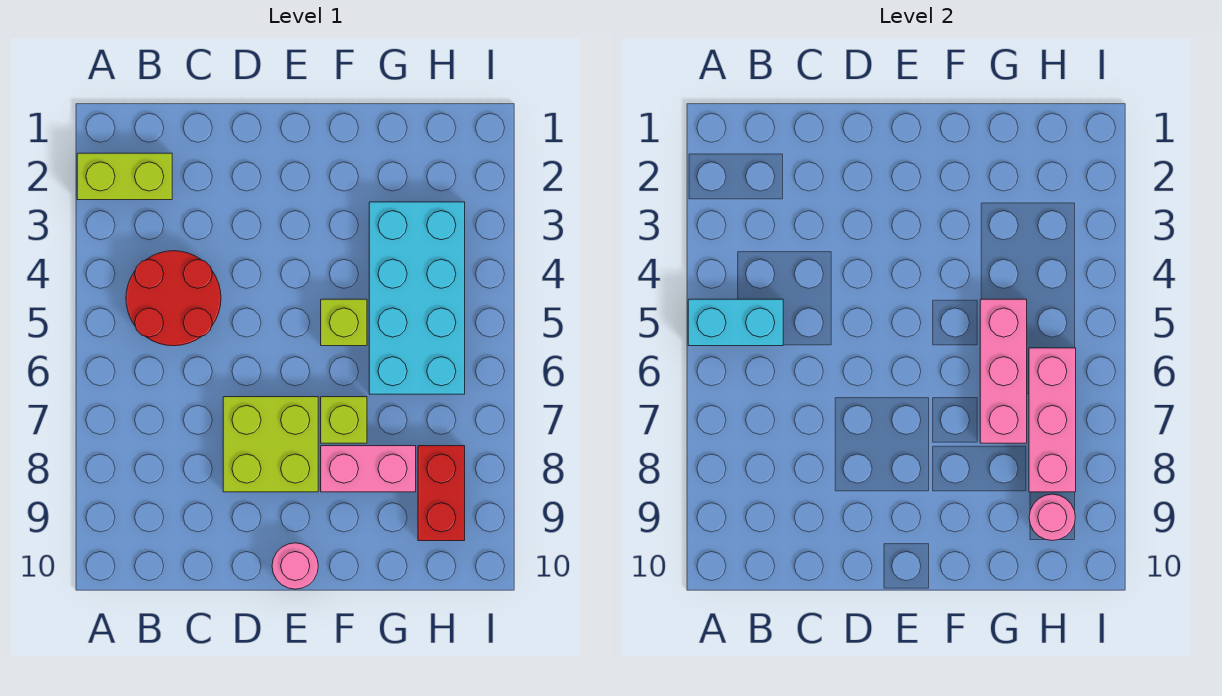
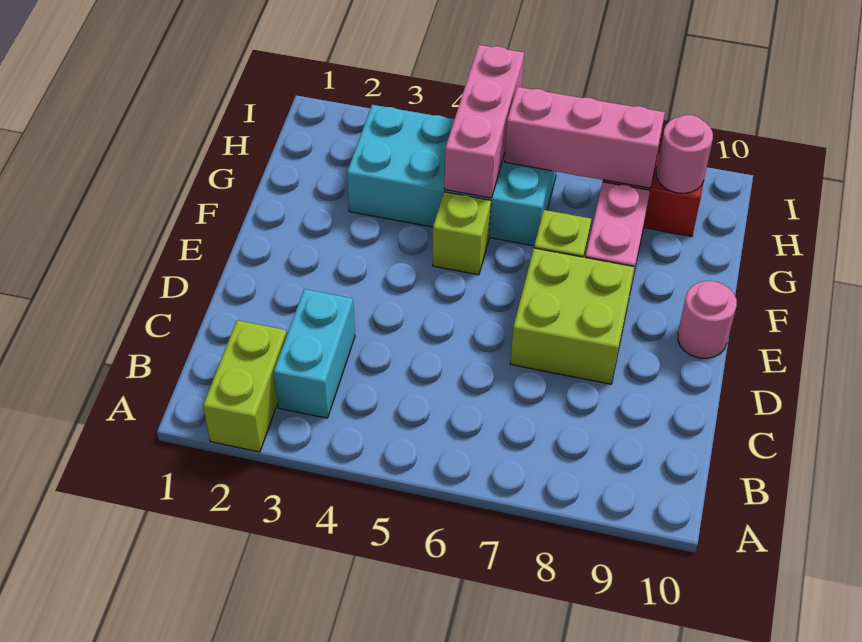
cyan 1x2 brick [688,299,783,346] -> cyan 1x2 brick moved to [274,289,355,418]
red 2x2 round brick [126,251,221,346] -> none
pink 1x3 brick [980,299,1027,443] -> pink 1x3 brick turned to [445,45,524,198]

